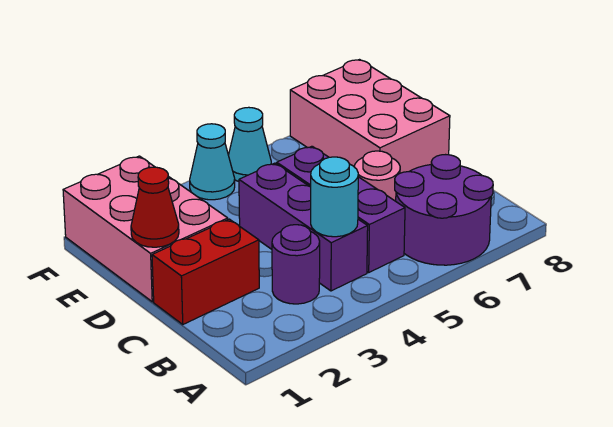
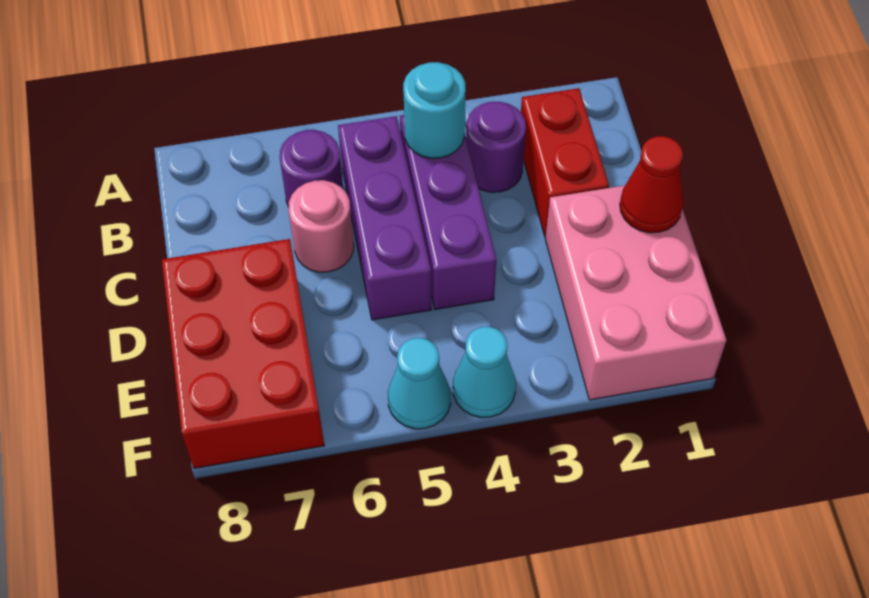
purple 2x2 round brick [395,155,493,265] -> purple 1x1 round brick [280,130,343,207]
red 1x2 brick [152,219,259,324] -> red 1x2 brick turned to [521,88,609,237]
pink 2x3 brick [290,60,450,173] -> red 2x3 brick [162,239,324,468]

